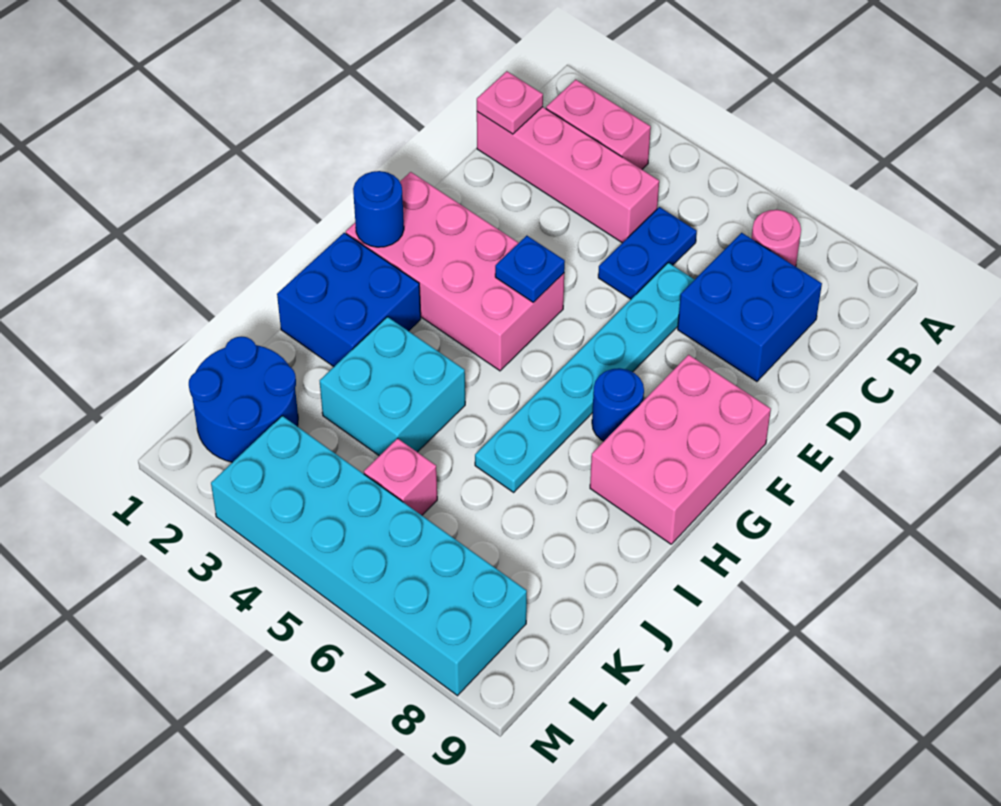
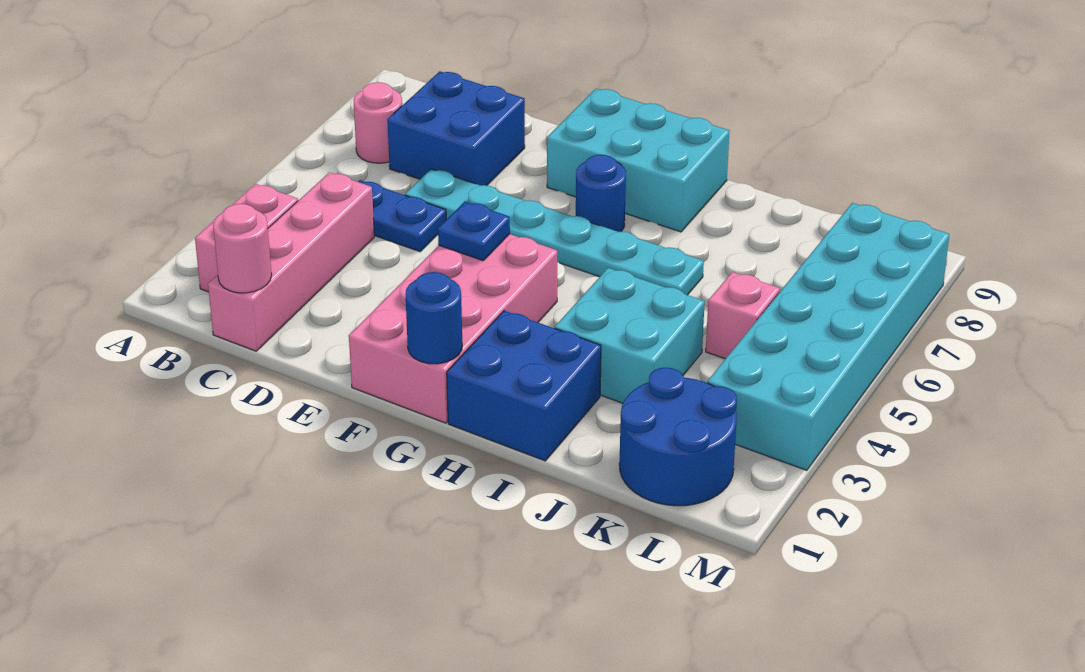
pink 1x1 plate [477,71,543,134] -> pink 1x1 round brick [213,204,272,293]
pink 2x3 brick [590,355,771,544] -> cyan 2x3 brick [547,89,730,232]

